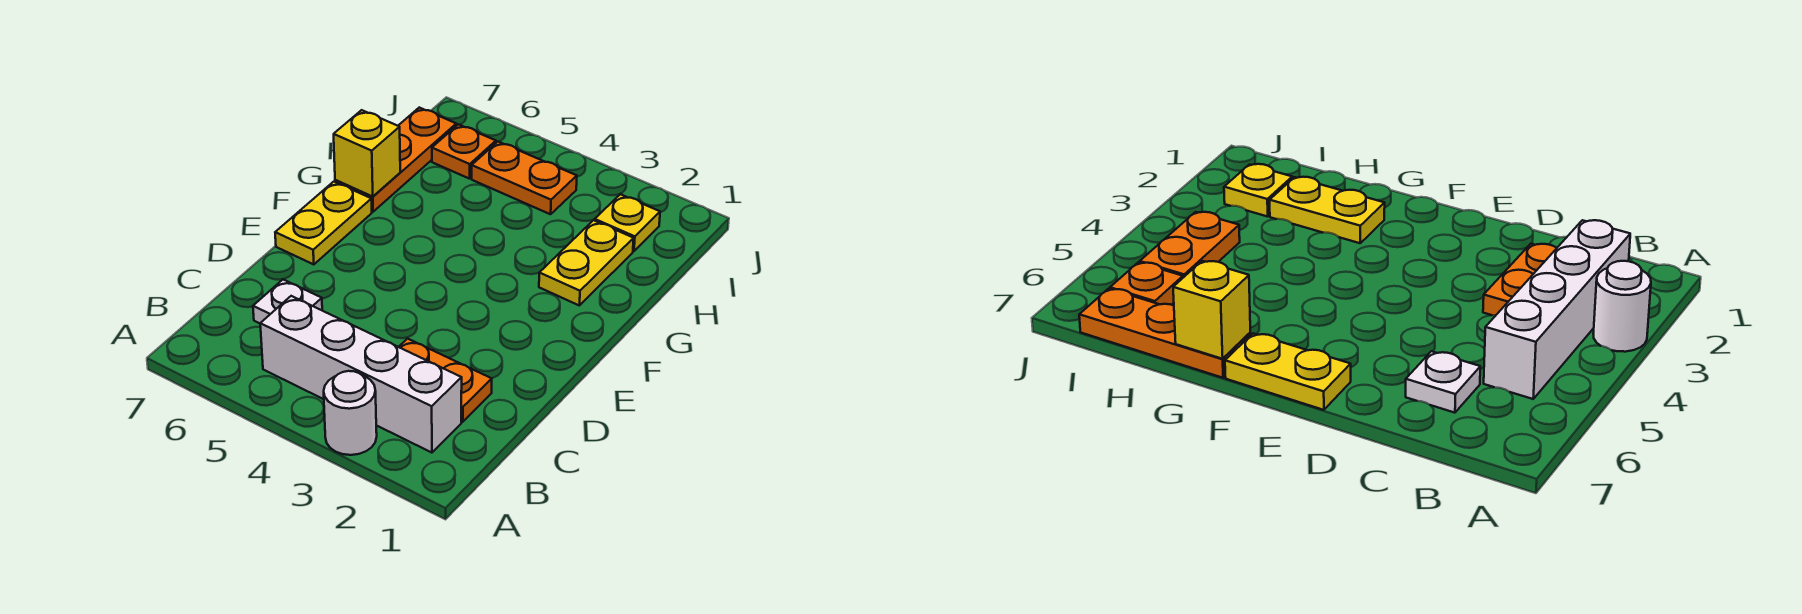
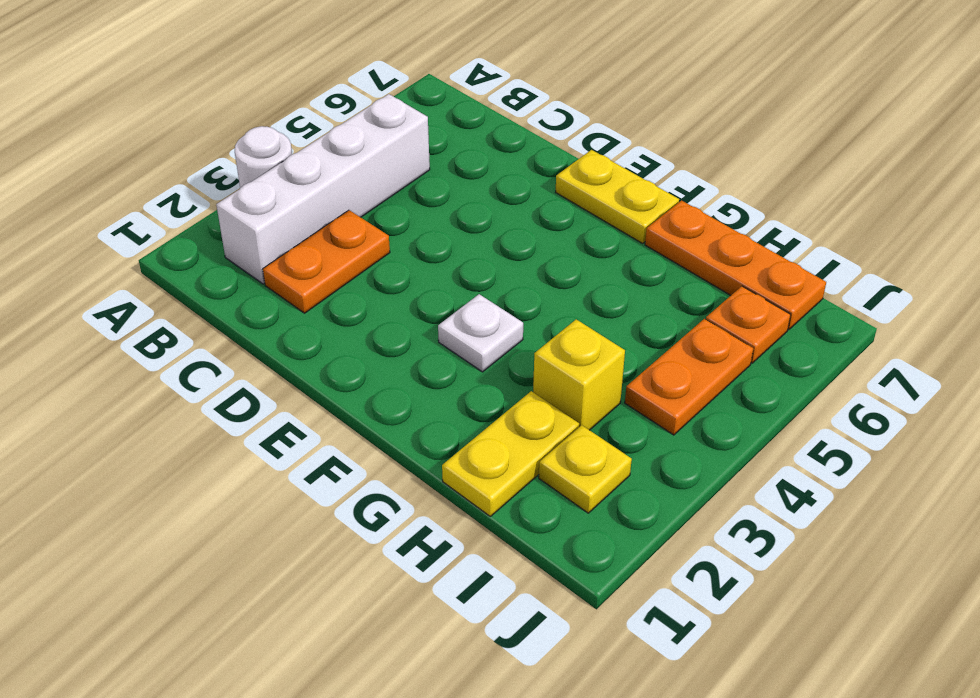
white 1x1 plate [253,280,322,323] -> white 1x1 plate moved to [438,294,523,372]
yellow 1x2 plate [539,220,634,306] -> yellow 1x2 plate turned to [442,391,579,516]
yellow 1x1 brick [334,110,400,197] -> yellow 1x1 brick moved to [533,319,625,430]

